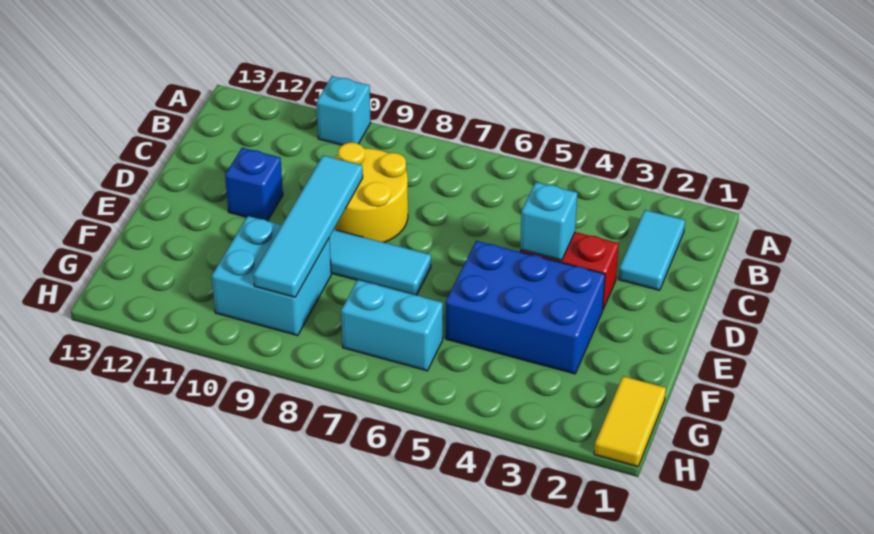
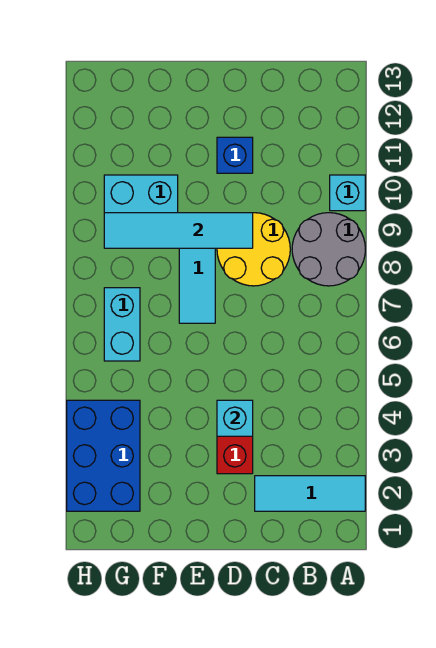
none -> grey 2x2 round brick [292,213,365,286]
cyan 1x2 tile [619,210,685,290] -> cyan 1x3 tile [255,476,365,511]
blue 2x3 brick [446,241,605,374] -> blue 2x3 brick moved to [67,400,140,511]
yellow 1x2 tile [594,376,666,467] -> none

